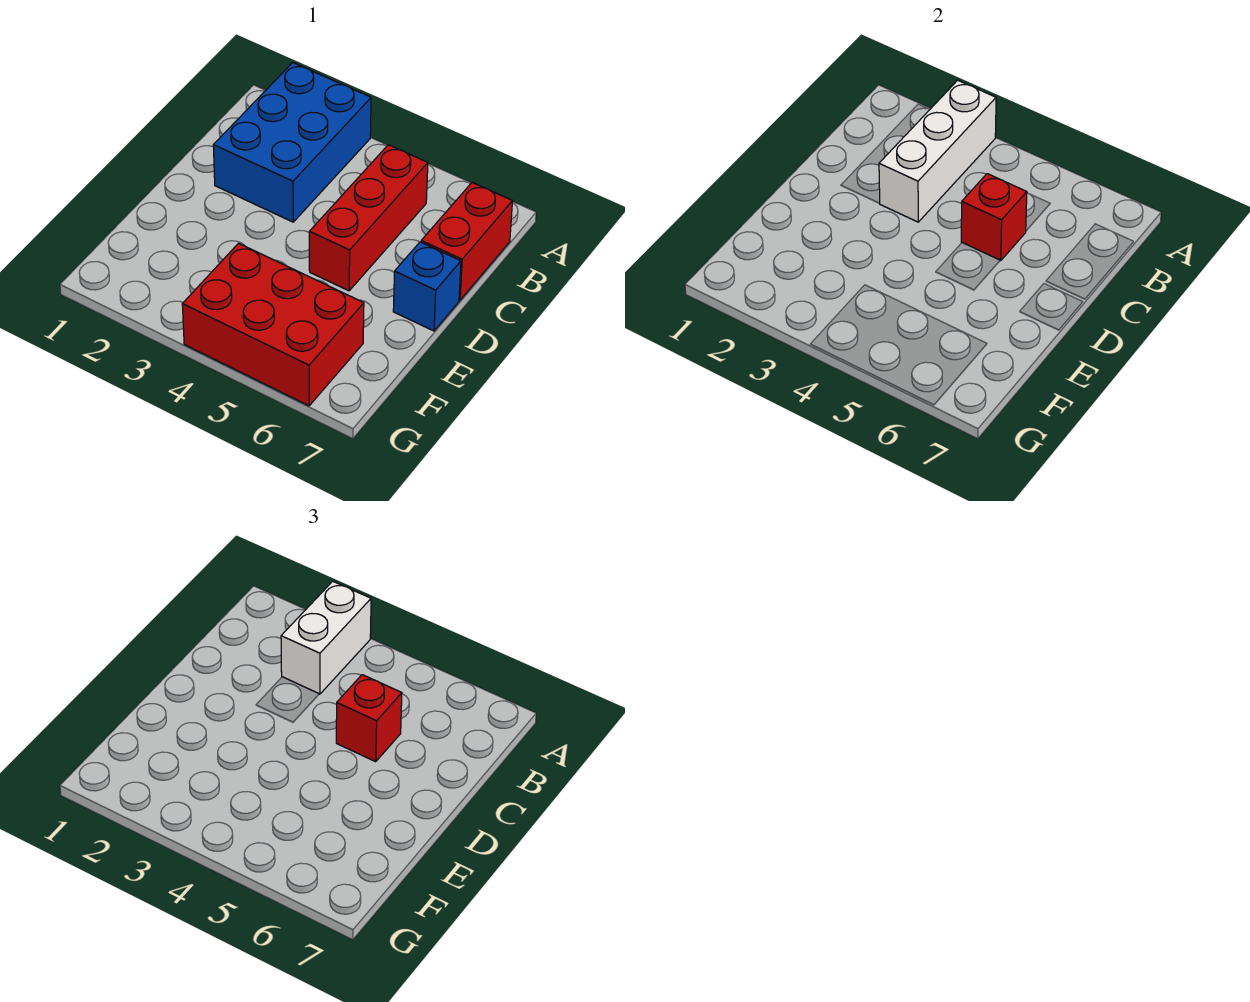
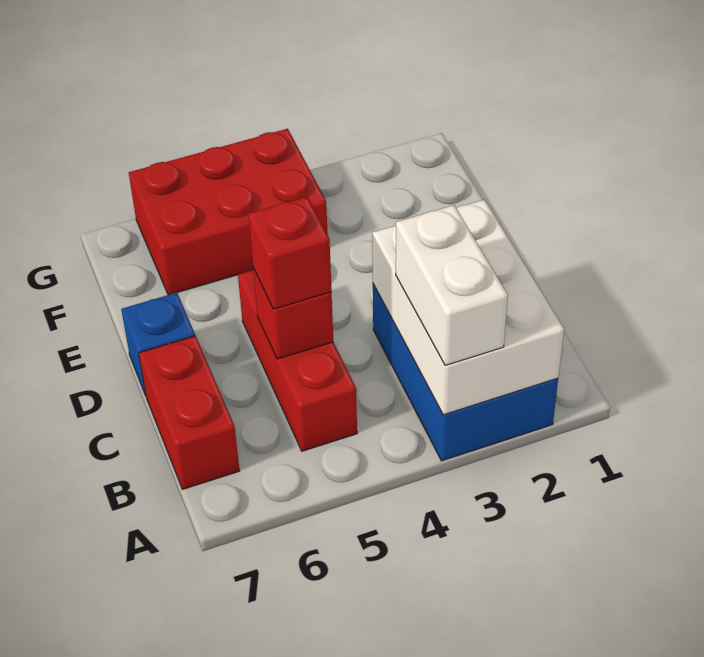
white 1x3 brick [879,80,996,222] -> white 2x3 brick [372,200,564,415]

